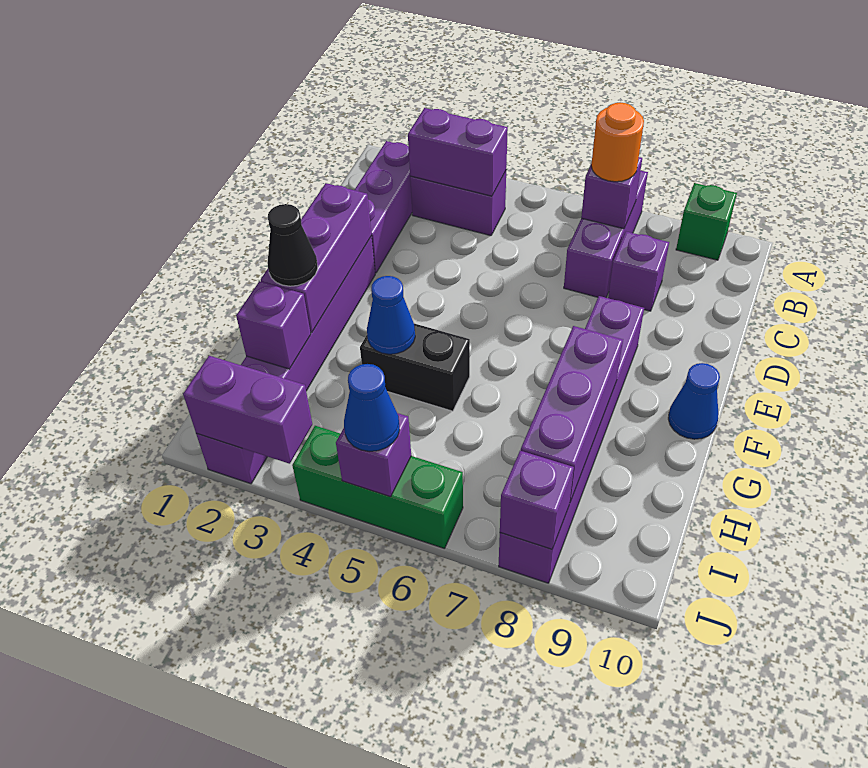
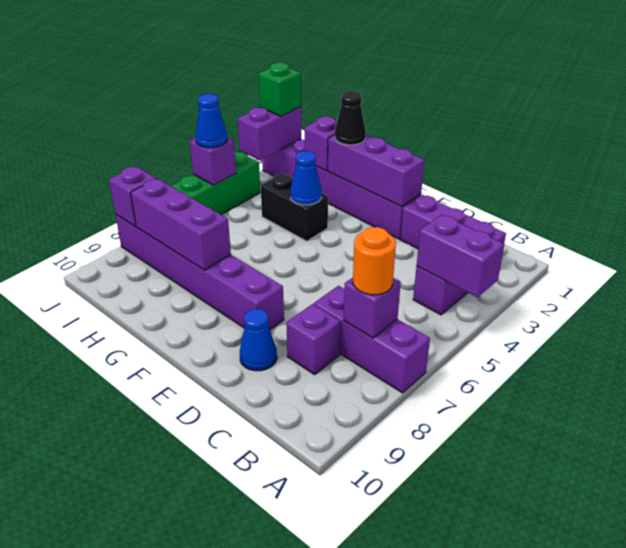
green 1x1 brick [676,183,737,260] -> green 1x1 brick moved to [258,63,301,116]
purple 1x2 brick [408,108,508,196] -> purple 1x2 brick turned to [417,215,504,297]
blue 1x1 cone [668,363,720,439] -> blue 1x1 cone moved to [240,309,277,371]
black 1x2 brick [360,324,470,411] -> black 1x2 brick turned to [261,173,328,241]

